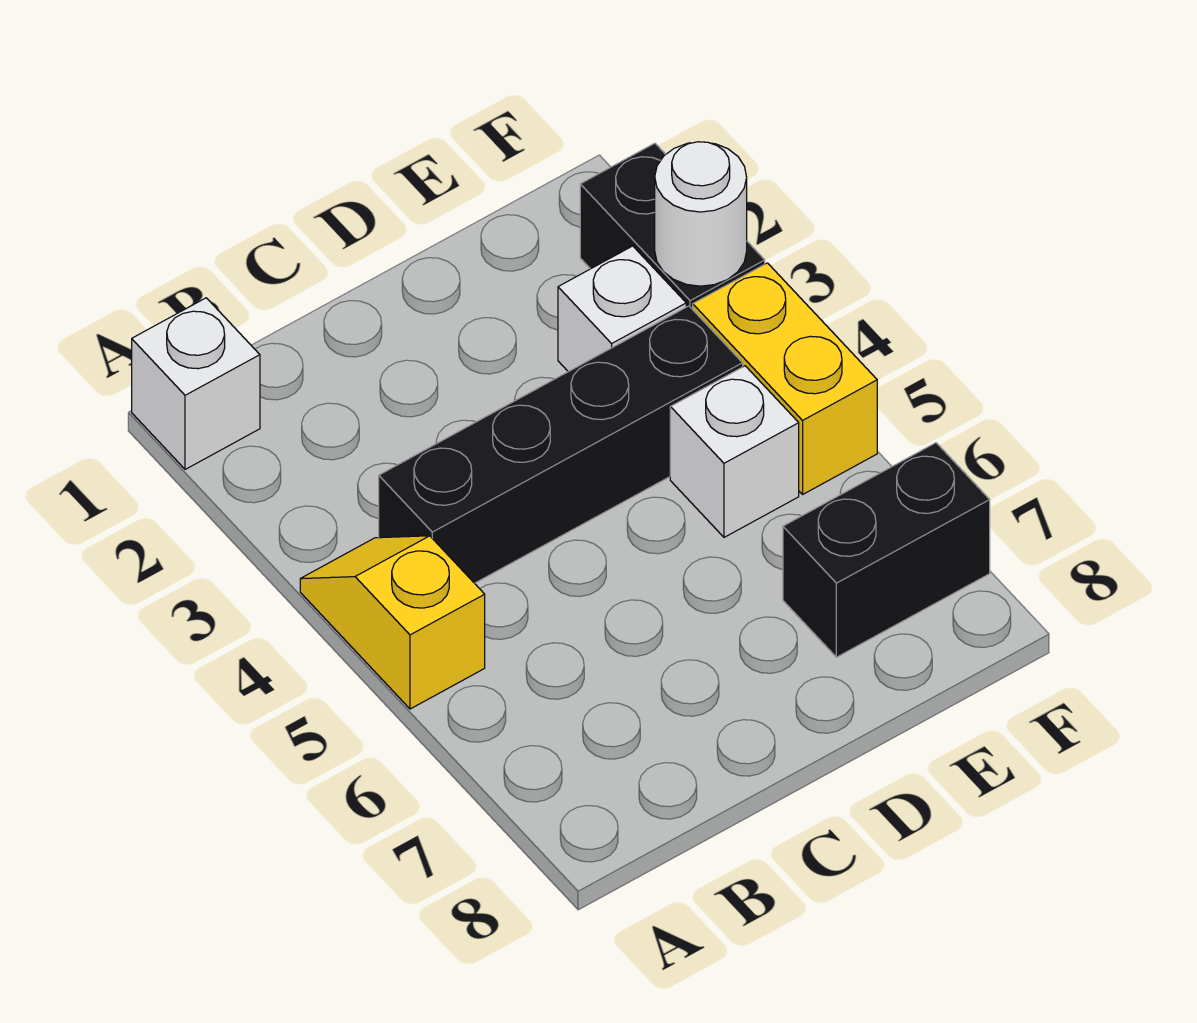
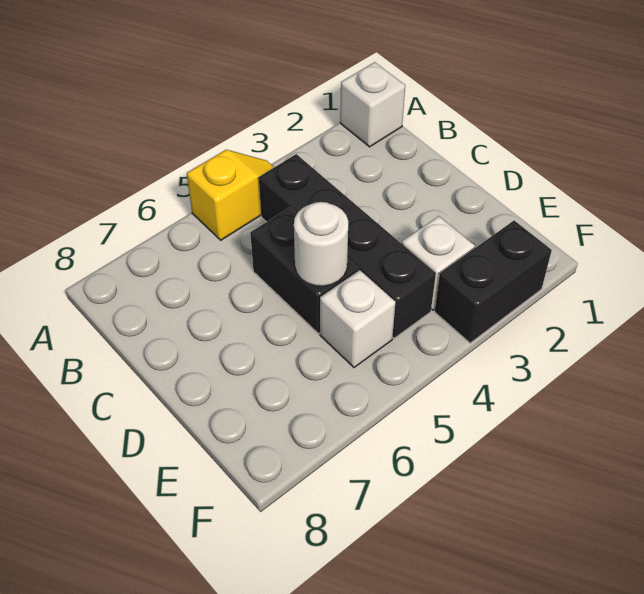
black 1x2 brick [783,443,990,657] -> black 1x2 brick moved to [250,208,358,334]
white 1x1 round brick [655,142,747,286] -> white 1x1 round brick moved to [294,202,348,286]
yellow 1x2 brick [693,263,877,494] -> none

